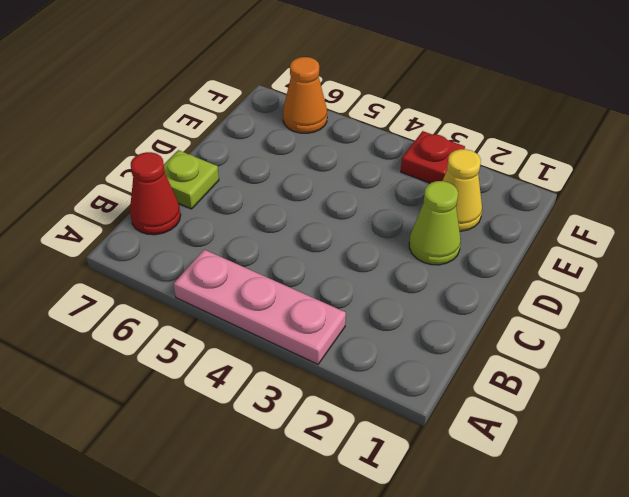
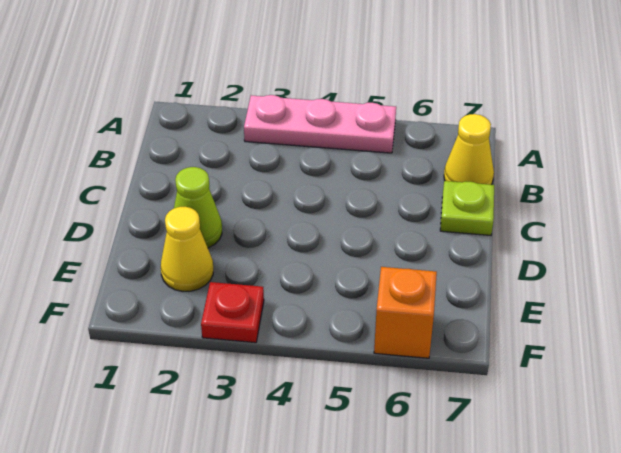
red 1x1 cone [130,152,181,235] -> yellow 1x1 cone [444,114,494,185]
orange 1x1 cone [283,57,327,133] -> orange 1x1 brick [374,267,437,358]

